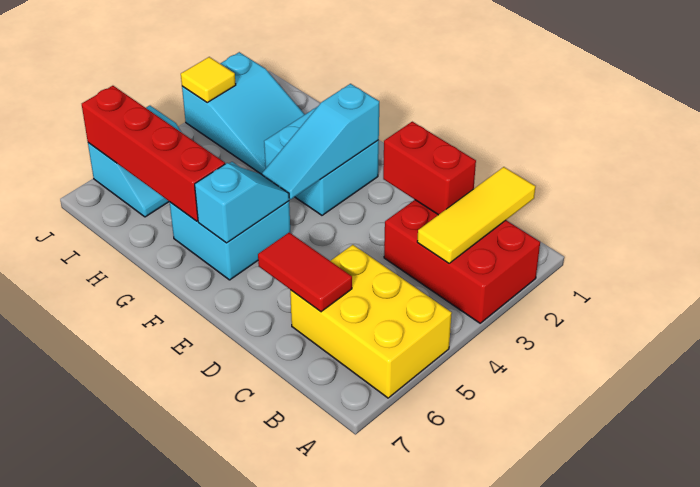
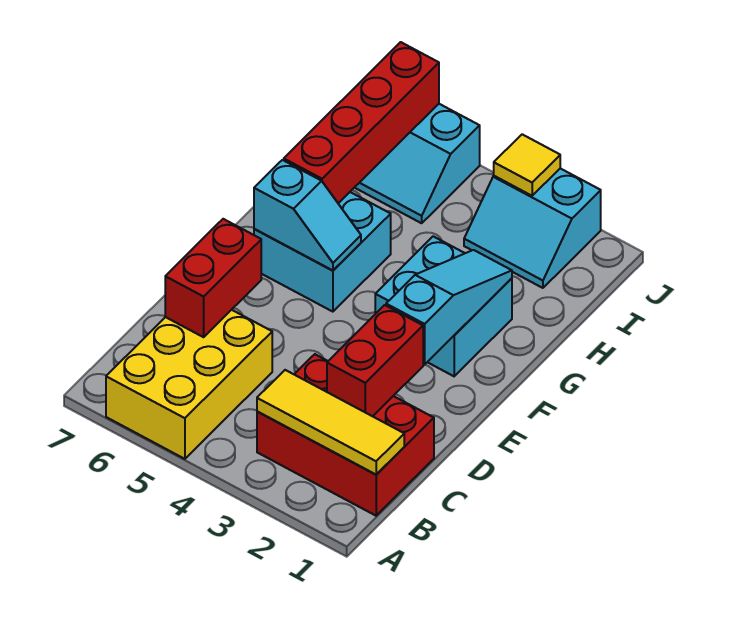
red 2x3 brick [384,200,540,323] -> red 2x3 brick turned to [257,354,434,516]
red 1x2 tile [258,233,352,312] -> red 1x2 brick [165,219,261,337]
cyan 1x3 slope [262,84,379,199] -> cyan 1x3 slope turned to [386,250,512,365]
cyan 2x3 slope [182,52,305,174] -> cyan 2x2 slope [464,168,601,288]

